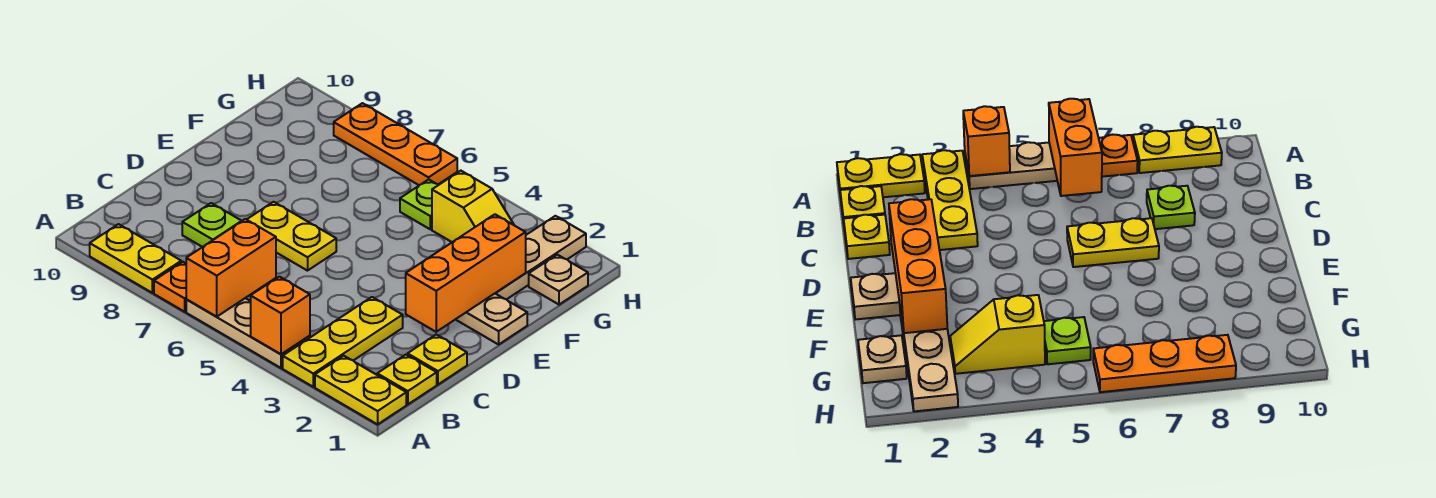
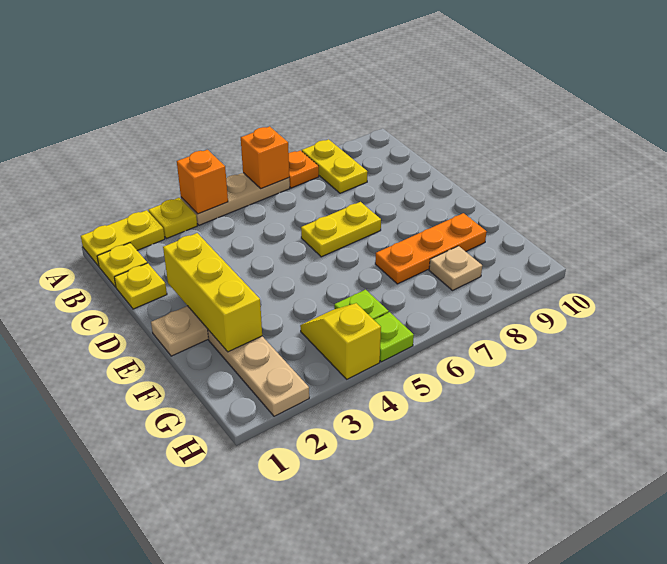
yellow 1x3 plate [283,297,403,387] -> yellow 1x1 plate [149,198,197,239]
orange 1x2 brick [186,219,276,317] -> orange 1x1 brick [241,126,289,189]
yellow 1x2 plate [90,224,181,293] -> yellow 1x2 plate turned to [302,139,368,193]
lime 1x1 plate [182,203,241,247] -> lime 1x1 plate moved to [374,312,414,362]
orange 1x3 brick [406,214,526,332] -> yellow 1x3 brick [163,233,262,352]
tan 1x1 plate [529,255,588,305] -> tan 1x1 plate moved to [429,246,482,290]
yellow 1x2 slope [432,171,514,242] -> yellow 1x2 slope turned to [300,303,381,379]
orange 1x3 plate [334,103,457,185] -> orange 1x3 plate moved to [375,213,486,284]

